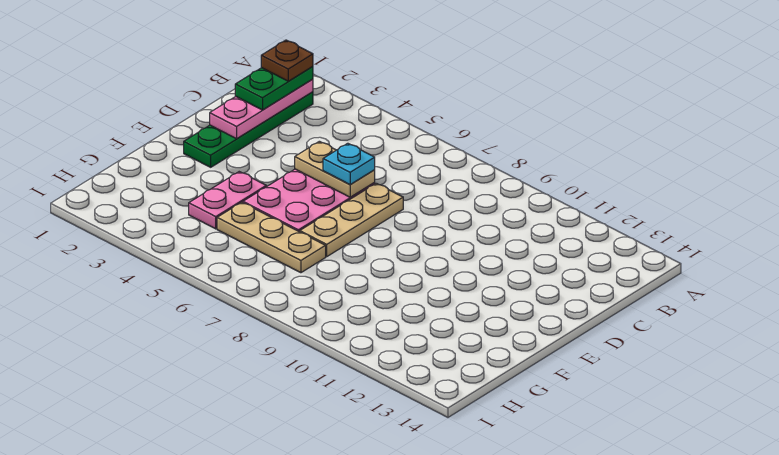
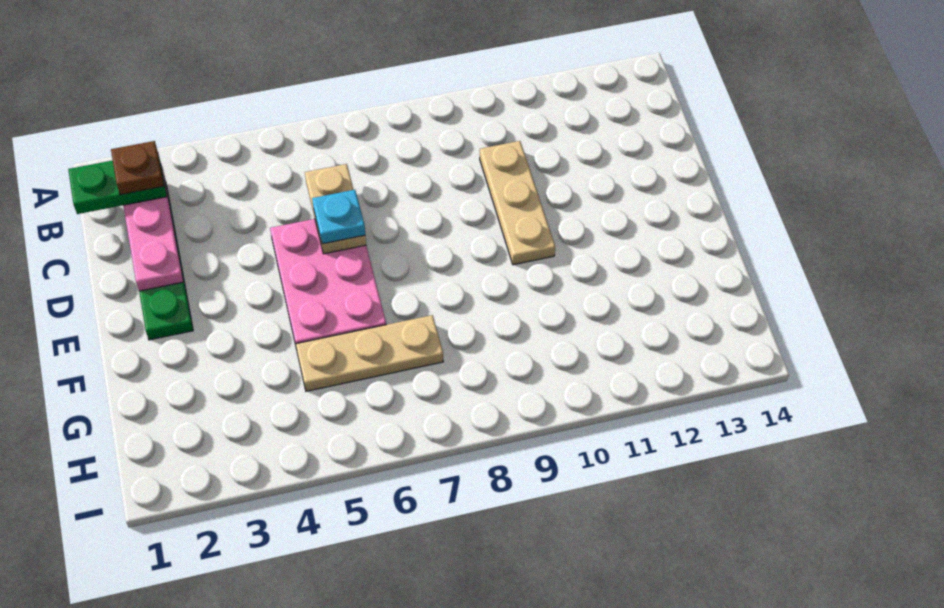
green 1x2 plate [235,66,313,110] -> green 1x2 plate turned to [68,155,167,214]
tan 1x2 plate [295,141,375,197] -> tan 1x2 plate turned to [305,164,366,254]
tan 1x3 plate [300,183,403,256] -> tan 1x3 plate moved to [480,141,555,265]
pink 1x2 plate [189,172,266,229] -> none

